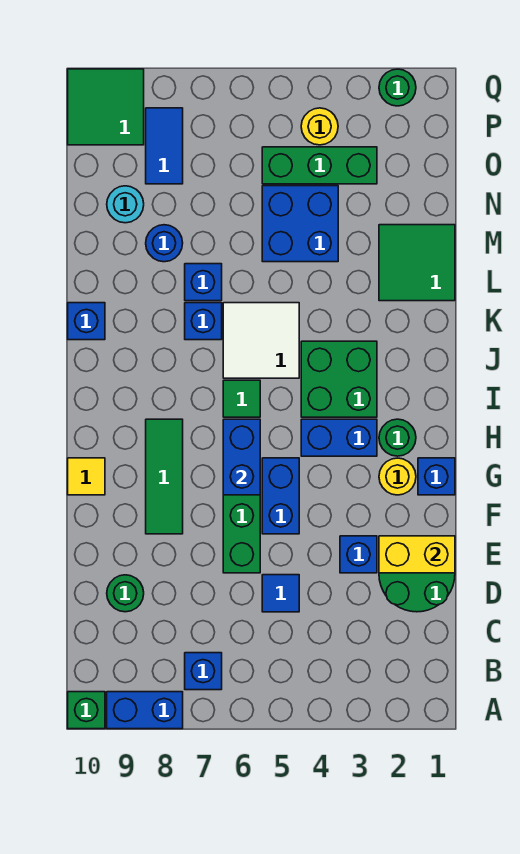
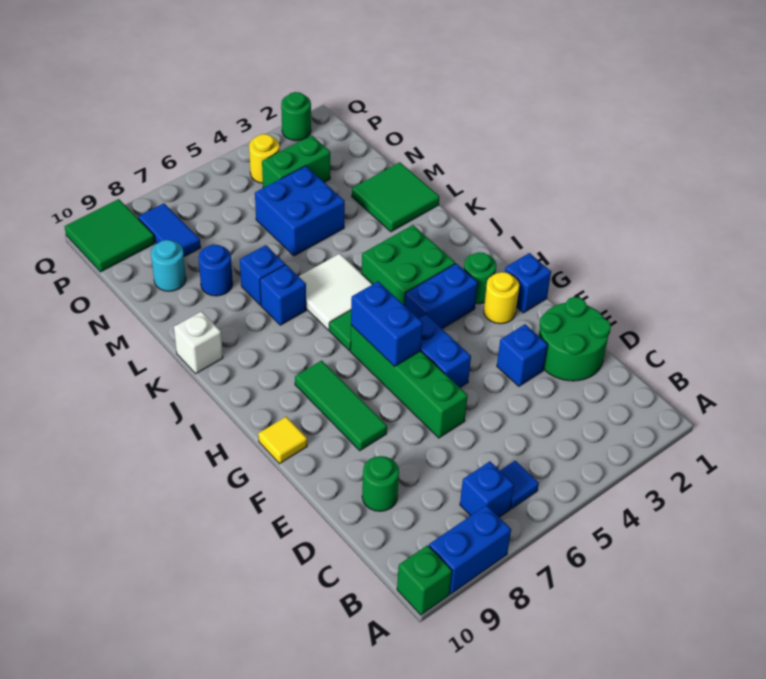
blue 1x1 tile [262,575,299,612] -> blue 1x1 tile moved to [500,461,539,509]
yellow 1x2 brick [379,536,455,573] -> none
blue 1x1 brick [68,303,105,340] -> white 1x1 brick [174,311,223,374]
green 1x3 brick [262,147,377,184] -> green 1x2 brick [262,135,330,188]

